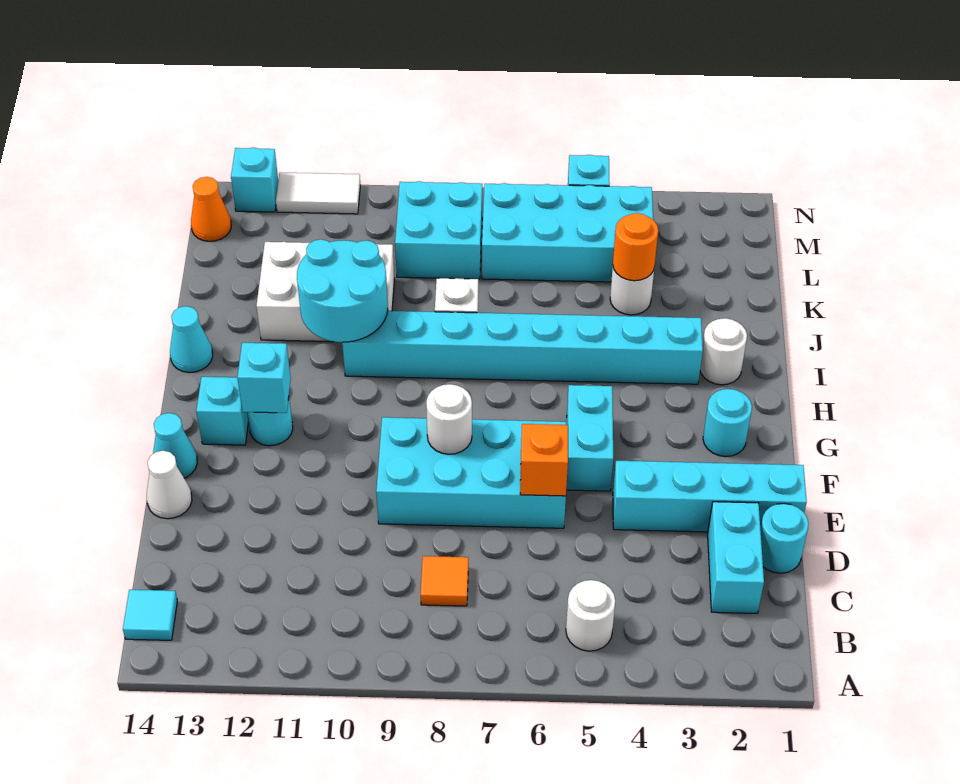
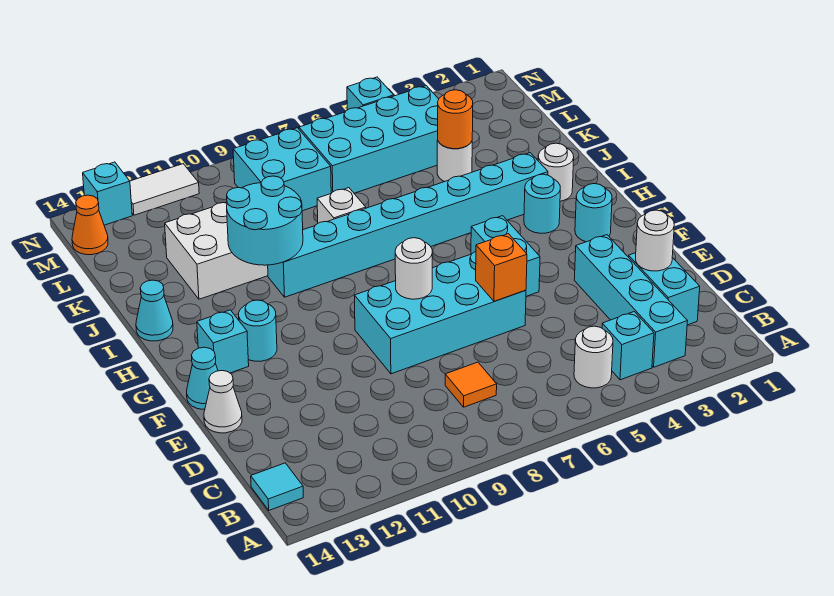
cyan 1x1 round brick [760,503,808,573] -> cyan 1x1 round brick moved to [524,174,560,233]
none -> white 1x1 round brick [636,210,674,271]
cyan 1x4 brick [613,461,807,532] -> cyan 1x4 brick turned to [574,235,687,367]
cyan 1x1 brick [237,343,291,413] -> cyan 1x1 brick moved to [602,312,654,380]

